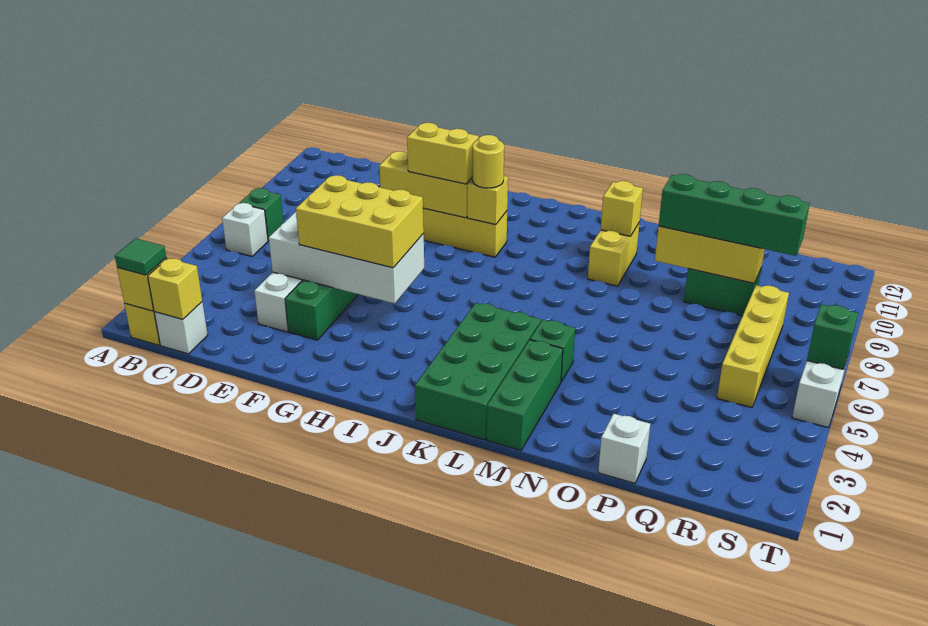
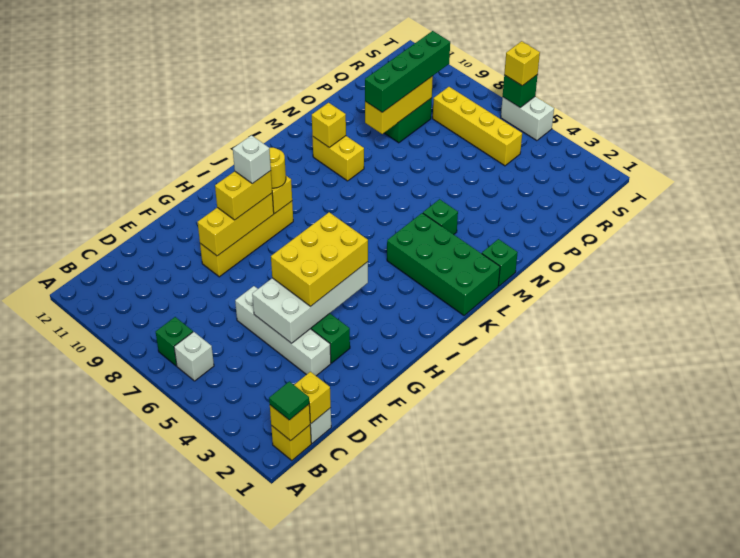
green 1x3 brick [487,340,563,450] -> green 1x1 brick [482,239,518,286]
white 1x1 brick [598,414,650,483] -> white 1x1 brick moved to [233,135,271,184]
none -> yellow 1x1 brick [504,41,540,86]

